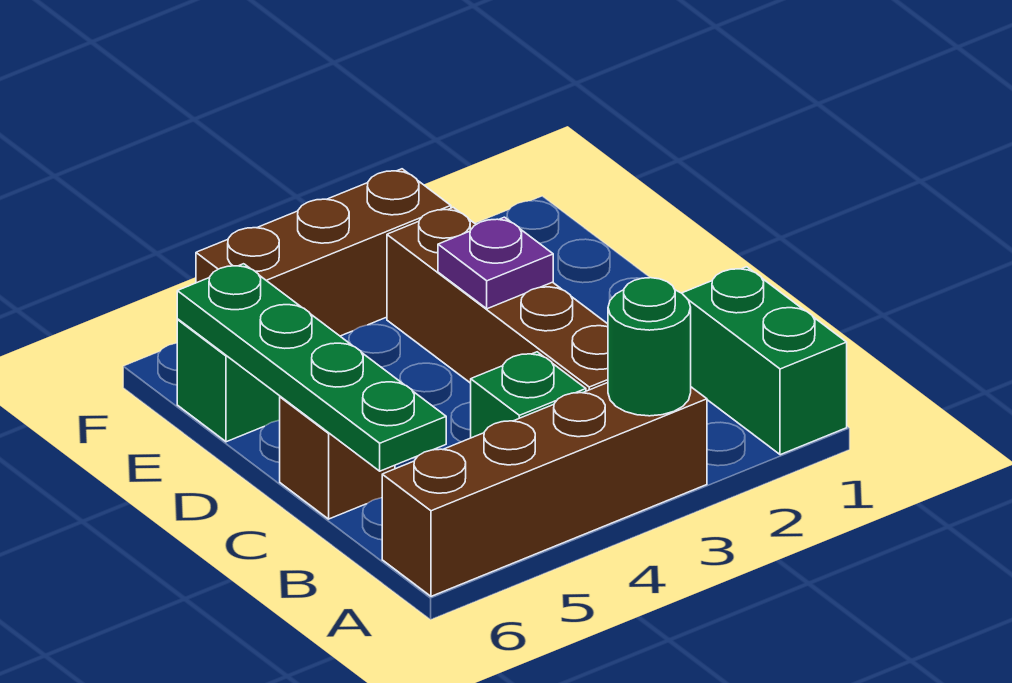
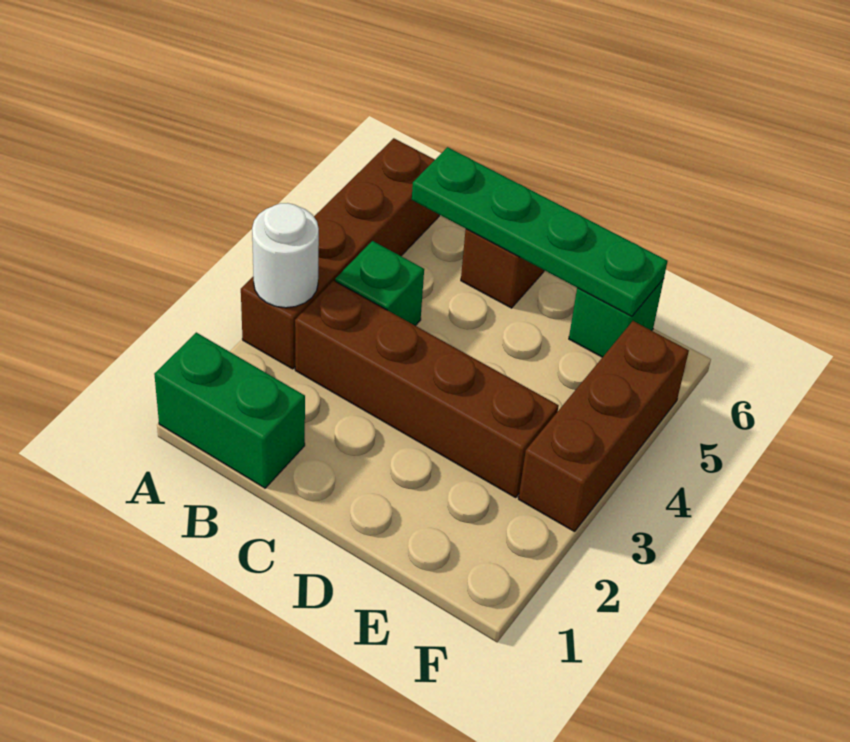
green 1x1 round brick [608,278,691,416] -> white 1x1 round brick [252,203,319,308]
purple 1x1 plate [438,217,553,309] -> none

